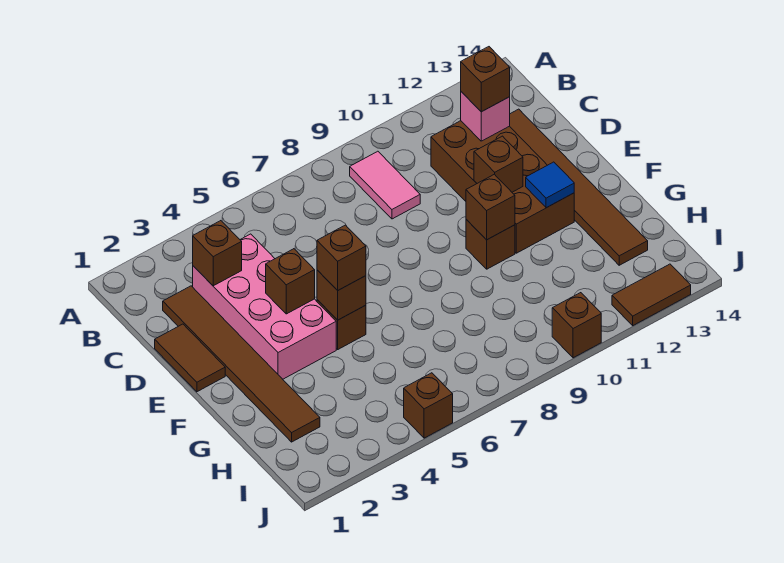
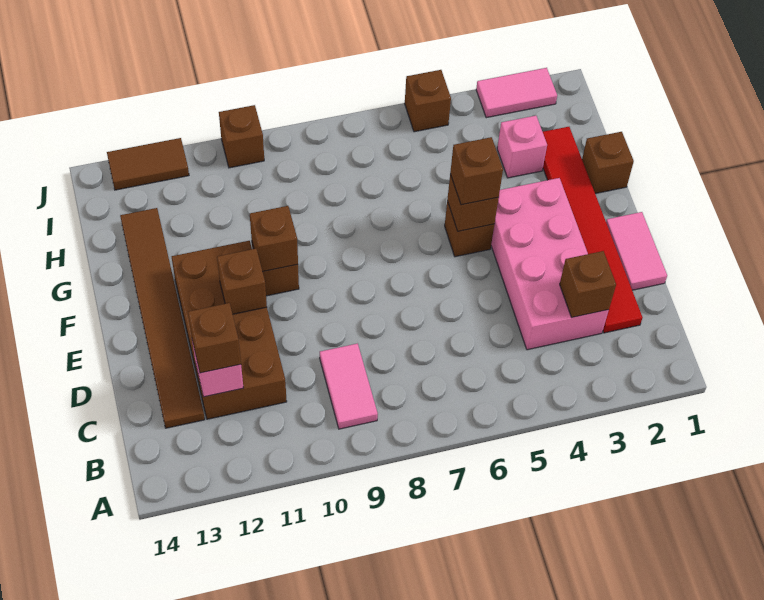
brown 1x6 tile [163,286,320,442] -> red 1x6 tile [543,127,643,333]
brown 1x2 tile [155,324,225,392] -> pink 1x2 tile [606,212,667,290]
brown 1x1 brick [266,249,315,314] -> brown 1x1 brick moved to [582,132,634,194]
blue 1x1 tile [526,162,574,208] -> none
none -> pink 1x1 brick [497,116,547,178]
none -> pink 1x2 tile [476,68,557,118]

